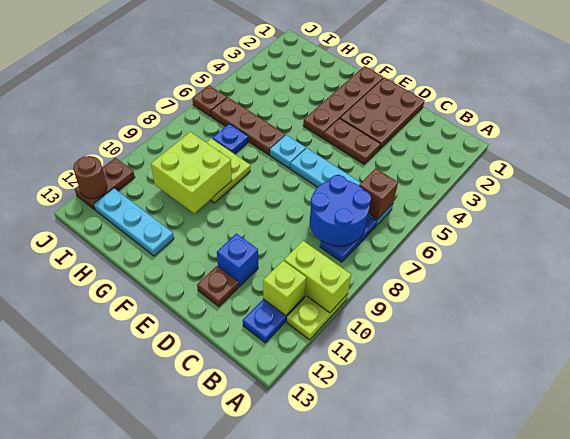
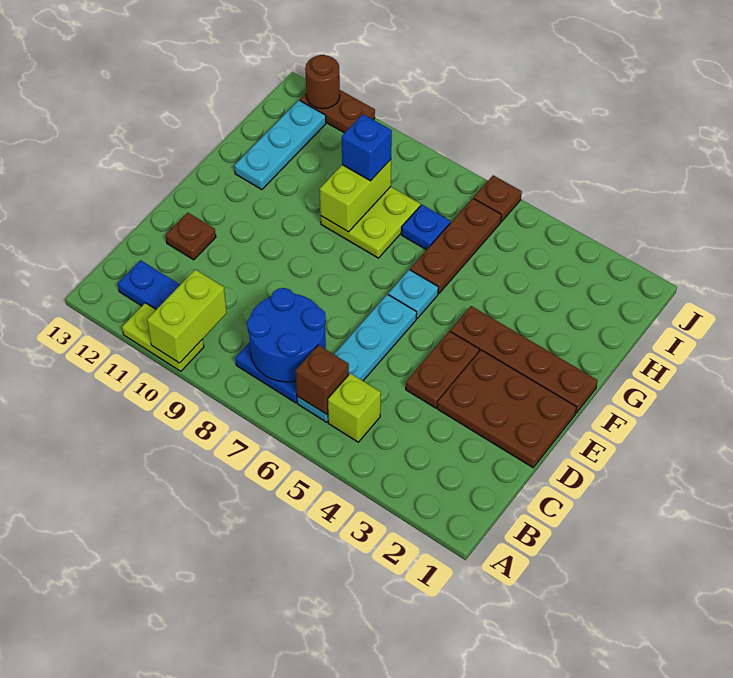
lime 1x1 brick [263,261,306,316] -> lime 1x1 brick moved to [328,373,381,442]
blue 1x1 brick [217,234,258,287] -> blue 1x1 brick moved to [342,114,392,181]
lime 2x2 brick [151,132,232,213] -> lime 1x2 brick [320,160,391,232]

